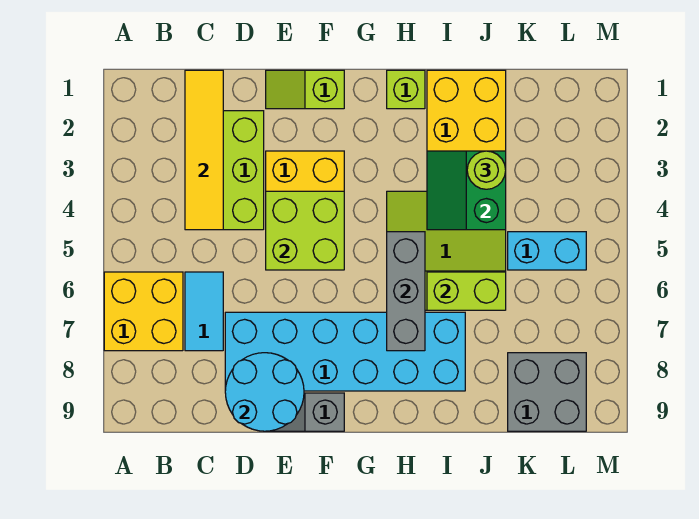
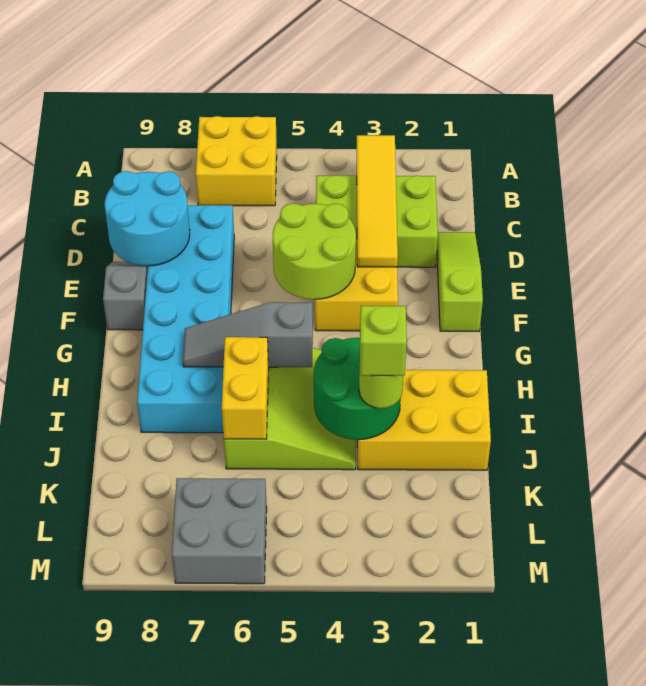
yellow 1x4 tile [185,70,223,230] -> yellow 1x4 tile turned to [357,135,398,267]
cyan 1x2 tile [185,272,223,351] -> none
lime 1x2 slope [266,70,344,109] -> lime 1x3 slope [437,232,483,332]
lime 2x2 brick [266,191,344,270] -> lime 2x2 round brick [273,203,356,299]
lime 1x1 brick [387,70,425,109] -> lime 1x1 brick moved to [360,306,407,376]
grey 1x3 brick [387,232,425,351] -> grey 1x3 slope [183,302,313,367]
green 2x2 slope [427,151,506,230] -> green 2x2 round brick [314,338,401,440]
lime 1x2 brick [427,272,506,310] -> yellow 1x2 brick [222,337,269,439]
cyan 1x2 brick [508,232,586,270] -> none
grey 2x2 brick [508,353,586,431] -> grey 2x2 brick moved to [172,478,267,584]

